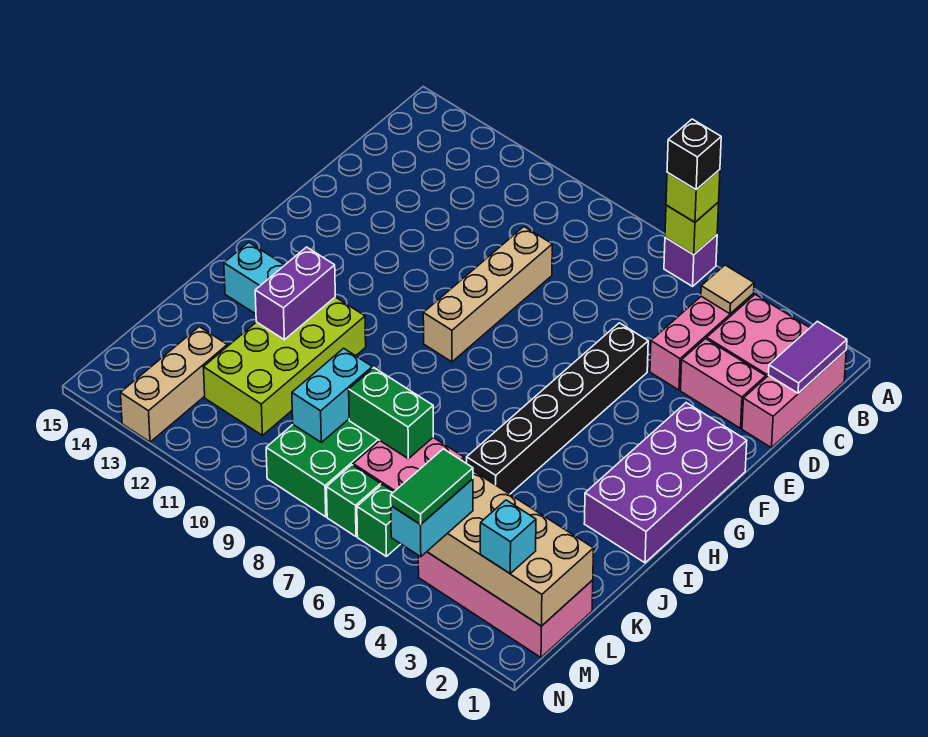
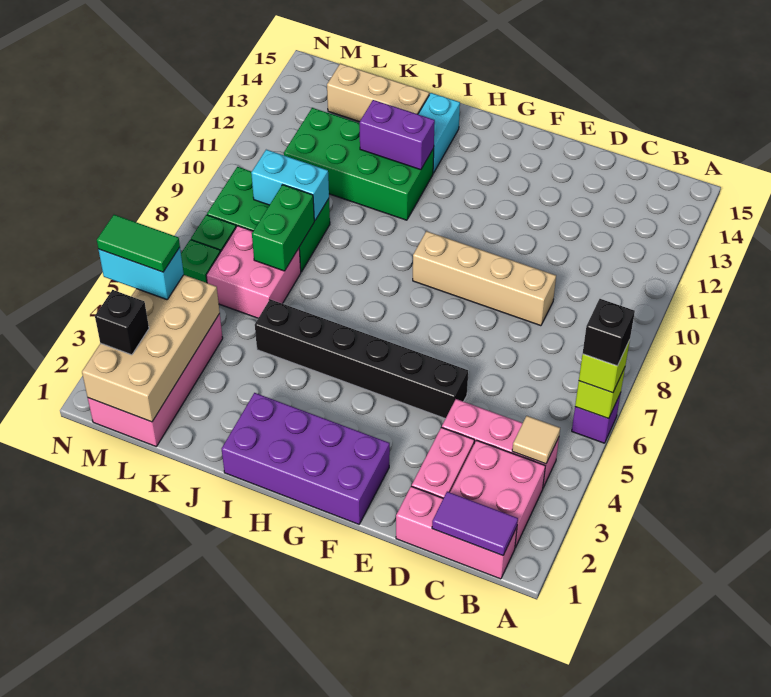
lime 2x4 brick [204,297,366,435] -> green 2x4 brick [284,108,434,220]
tan 1x3 brick [120,327,227,442] -> tan 1x3 brick moved to [327,64,429,122]
cyan 1x1 brick [480,500,536,573] -> black 1x1 brick [95,290,149,355]

